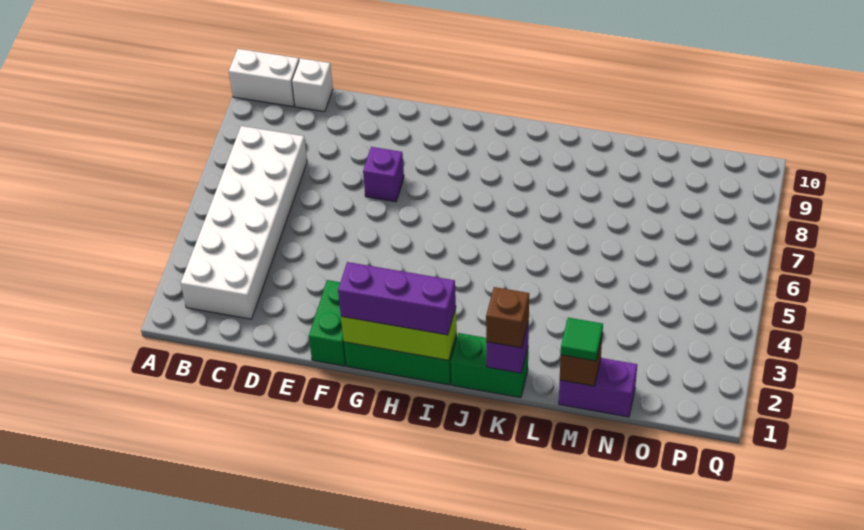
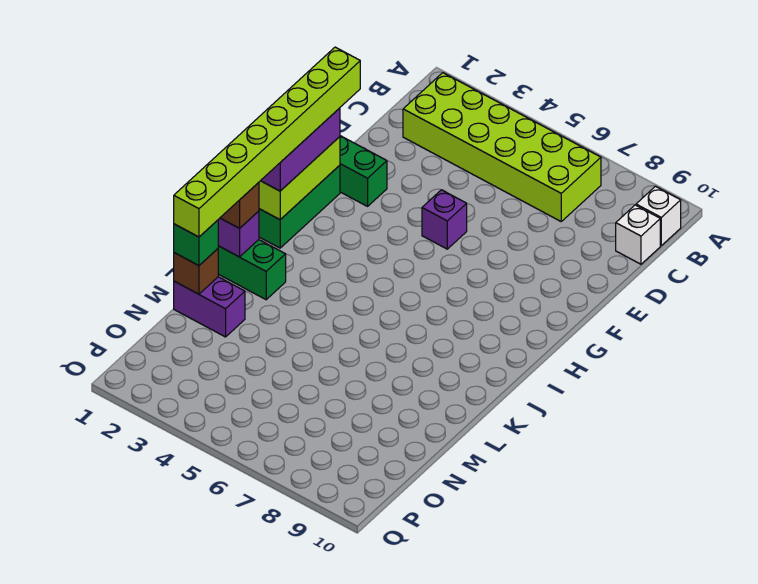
white 1x2 brick [229,49,299,107] -> white 1x1 brick [636,186,681,245]
white 2x6 brick [181,126,307,319] -> lime 2x6 brick [403,73,601,221]
none -> lime 1x8 brick [174,47,360,237]
purple 1x1 brick [363,147,404,202] -> purple 1x1 brick moved to [422,190,467,249]
green 1x2 brick [451,333,528,398] -> green 1x2 brick turned to [218,240,286,300]
purple 1x2 brick [559,358,637,417] -> purple 1x2 brick turned to [174,277,245,337]
green 1x1 tile [561,318,603,361] -> green 1x1 brick [174,220,218,266]

